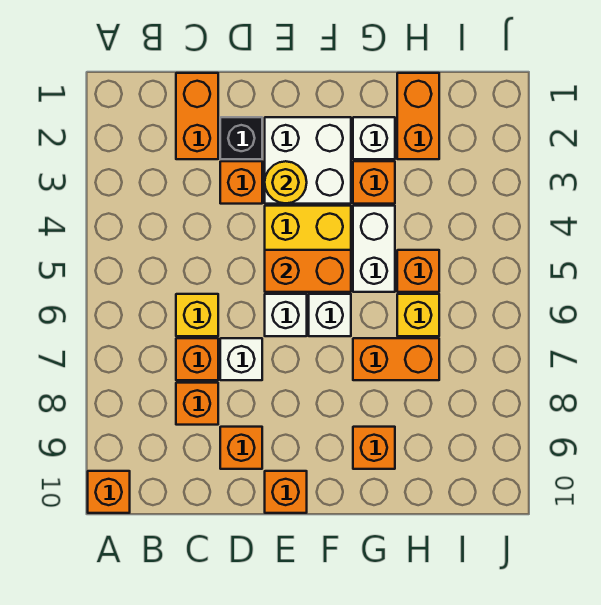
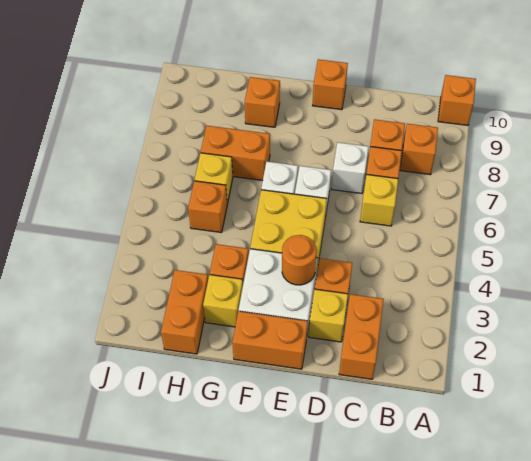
black 1x1 brick [220,117,262,159] -> yellow 1x1 brick [309,289,348,342]
orange 1x1 brick [220,427,262,469] -> orange 1x1 brick moved to [400,124,438,175]
yellow 1x1 round brick [265,161,307,203] -> orange 1x1 round brick [282,235,317,285]
orange 1x2 brick [265,250,351,292] -> orange 1x2 brick moved to [232,311,308,369]
white 1x1 brick [353,117,395,159] -> yellow 1x1 brick [203,275,243,327]
white 1x2 brick [353,206,395,292] -> none

